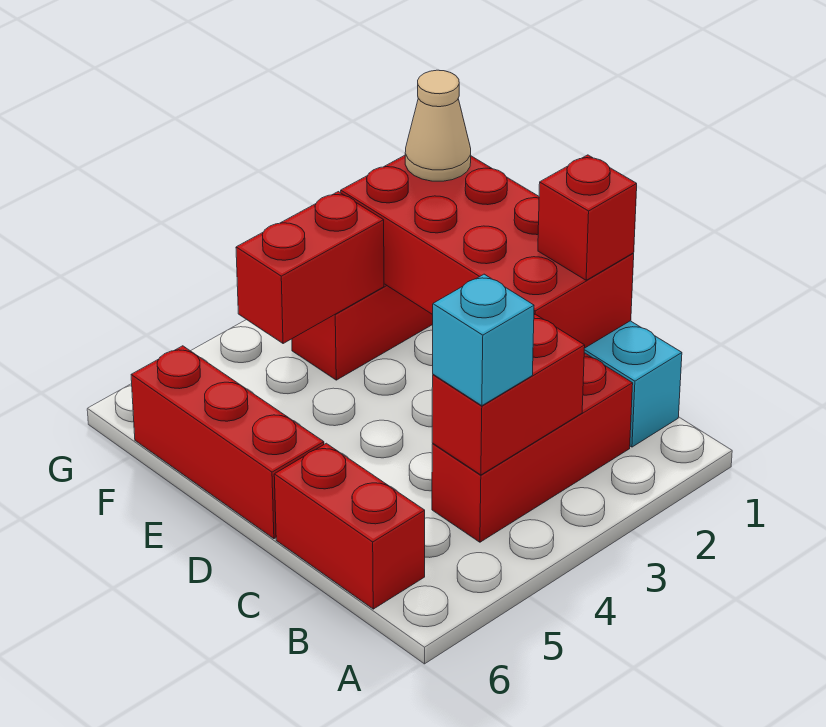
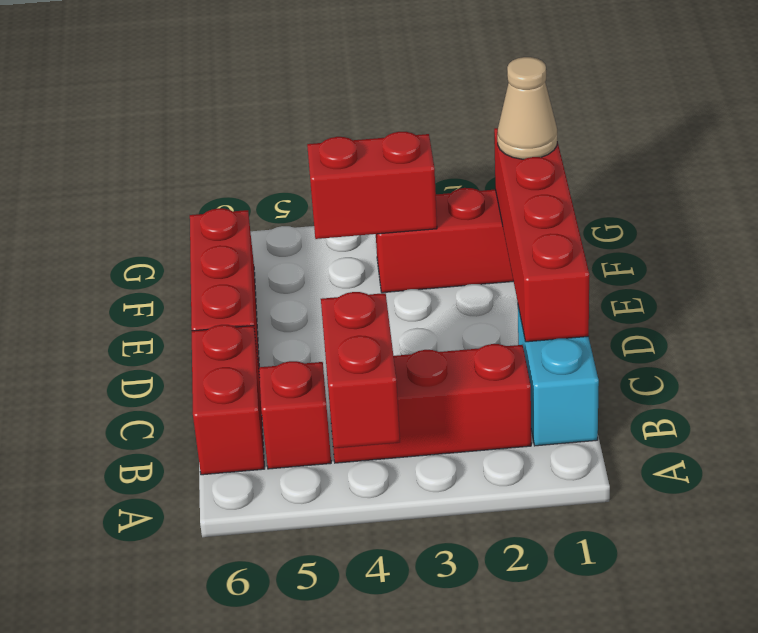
red 1x2 brick [432,314,585,475] -> red 1x2 brick turned to [321,292,400,448]
cyan 1x1 brick [433,274,534,406] -> none
red 2x4 brick [341,155,634,348] -> red 1x4 brick [494,128,589,342]
red 1x1 brick [538,155,637,280] -> red 1x1 brick moved to [259,361,331,469]

